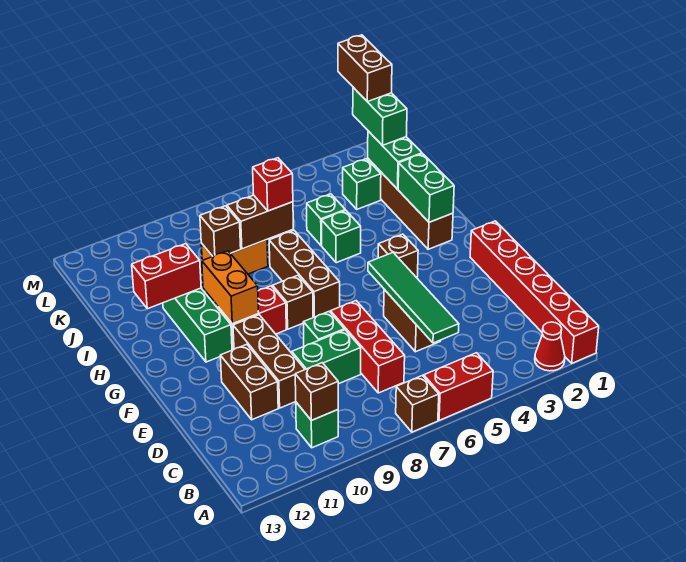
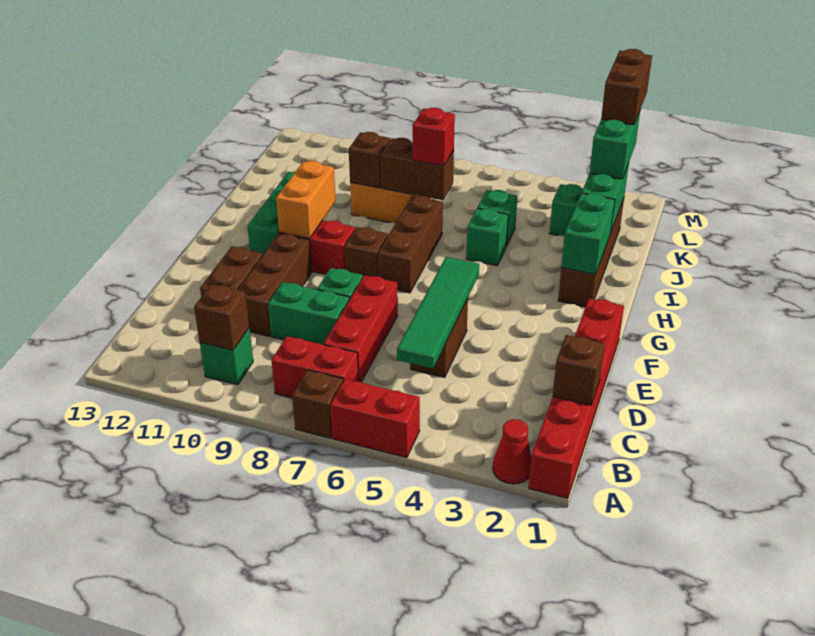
brown 1x1 brick [378,234,418,278] -> brown 1x1 brick moved to [553,335,605,405]
red 1x2 brick [132,244,201,309] -> red 1x2 brick moved to [271,336,359,398]

